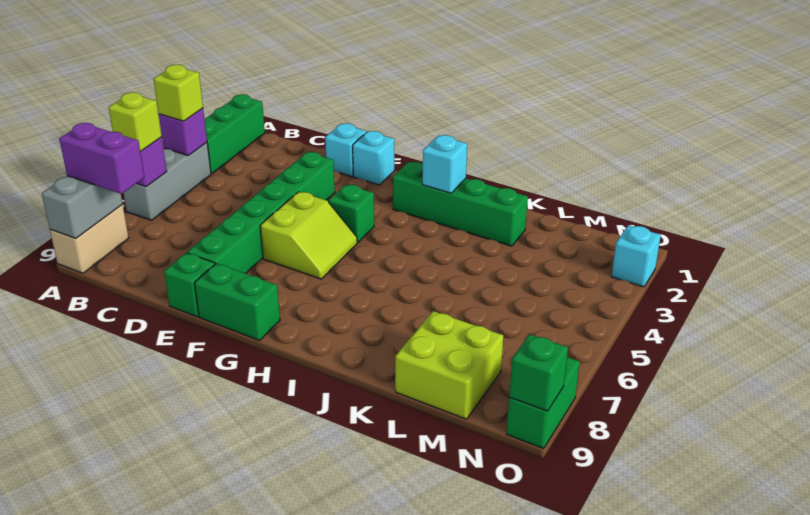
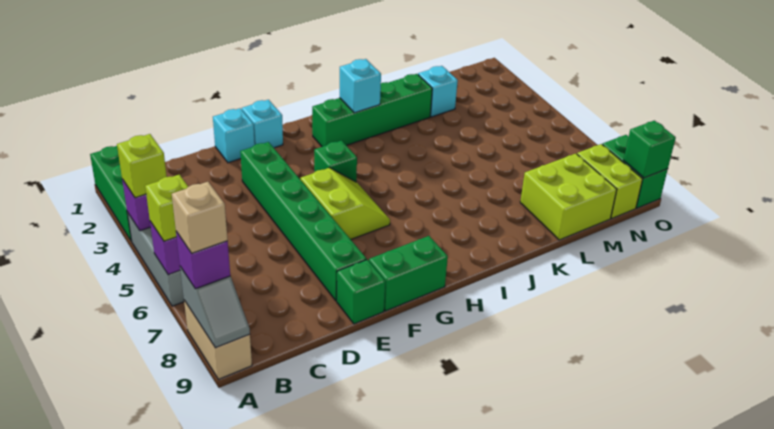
grey 1x2 brick [42,176,123,239] -> grey 1x2 slope [180,267,250,348]
purple 1x2 brick [59,123,144,194] -> purple 1x1 brick [176,232,230,289]
none -> tan 1x1 brick [172,182,228,253]
none -> lime 1x2 brick [577,144,643,218]
cyan 1x1 brick [612,225,661,287] -> cyan 1x1 brick moved to [418,66,458,117]

